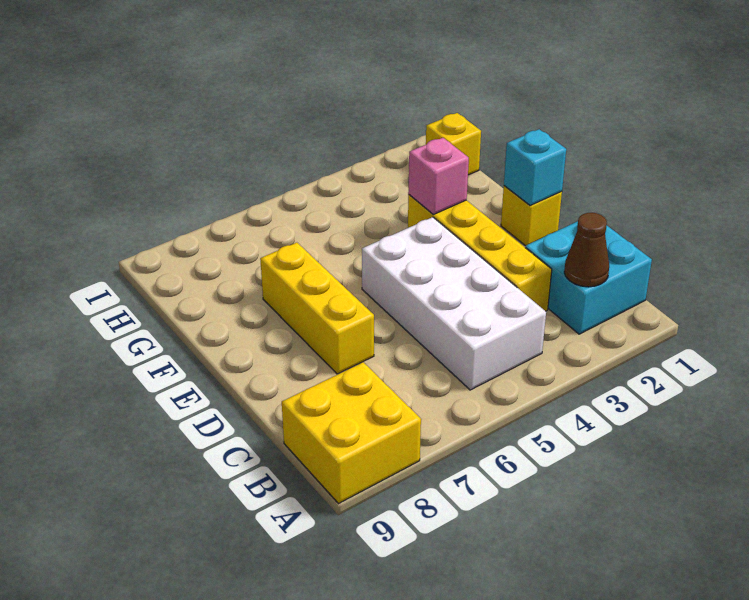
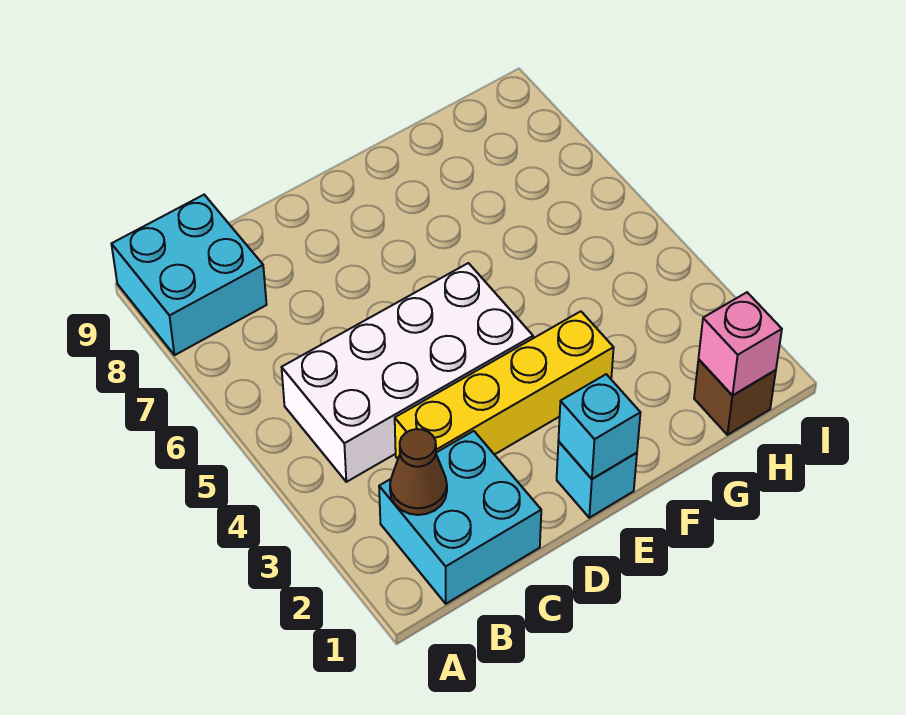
yellow 2x2 brick [282,362,421,504] -> cyan 2x2 brick [112,195,267,355]
yellow 1x3 brick [260,243,374,374] -> none
yellow 1x1 brick [501,186,562,246] -> cyan 1x1 brick [557,442,637,518]
pink 1x1 brick [408,138,469,214] -> pink 1x1 brick moved to [699,292,782,395]
yellow 1x1 brick [426,113,481,175] -> brown 1x1 brick [694,359,776,435]

